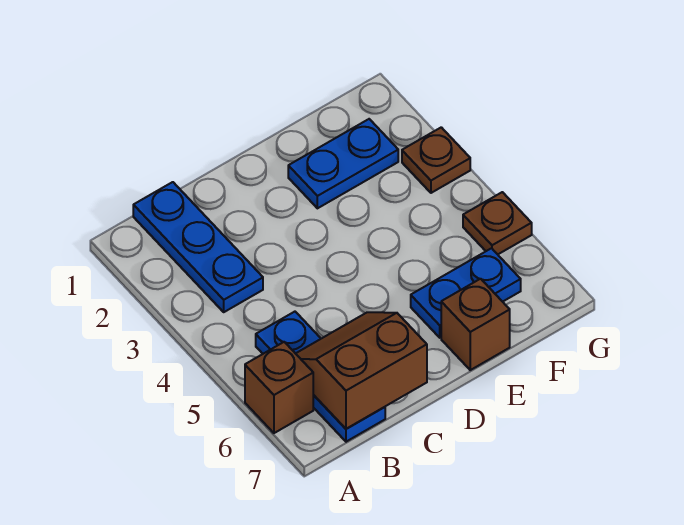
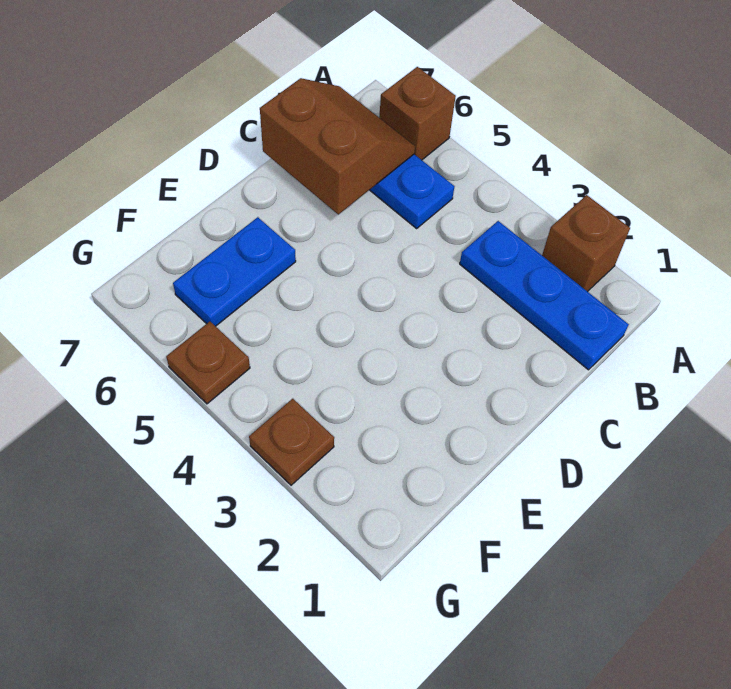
brown 2x2 slope [296,312,427,429] -> brown 2x2 slope turned to [260,78,415,214]
blue 1x2 plate [288,119,398,208] -> none
brown 1x1 brick [441,279,510,370] -> brown 1x1 brick moved to [542,195,630,292]

